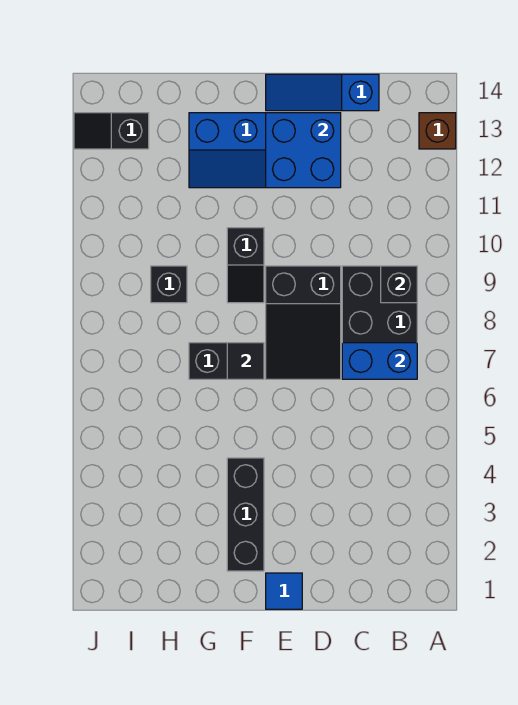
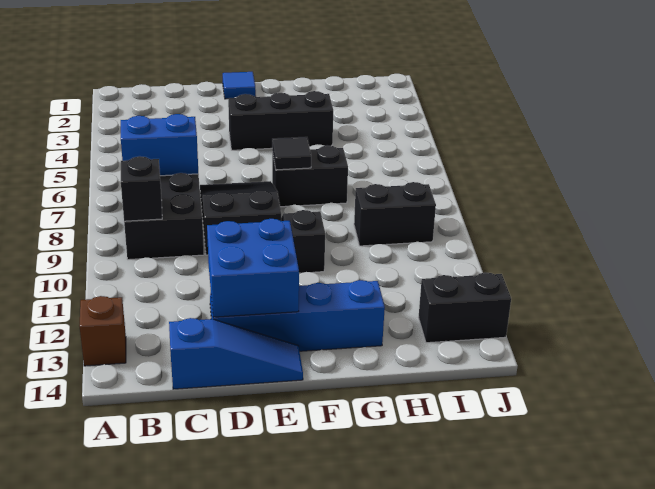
black 1x3 brick [227,458,264,571] -> black 1x3 brick turned to [228,91,333,150]
black 1x1 brick [151,266,187,303] -> black 1x2 brick [354,182,436,246]
black 1x2 slope [74,113,149,149] -> black 1x2 brick [418,272,511,343]

